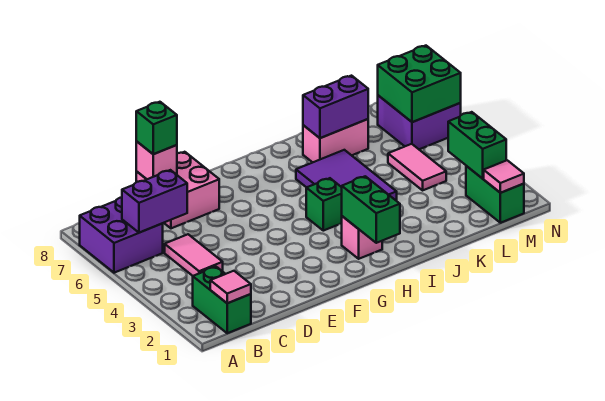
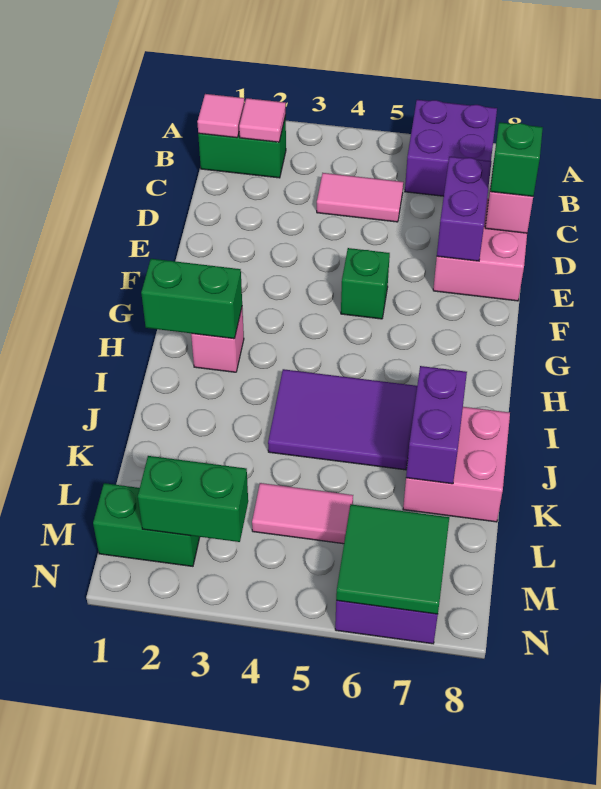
purple 1x2 brick [122,170,187,233] -> purple 1x2 brick moved to [437,157,492,261]
green 1x1 brick [306,178,342,231] -> green 1x1 brick moved to [341,248,390,319]
pink 1x2 brick [303,119,368,162] -> pink 2x2 brick [403,407,510,522]
pink 1x1 tile [484,160,524,193] -> pink 1x1 tile moved to [239,98,286,142]
green 2x2 brick [378,46,461,122] -> green 2x2 tile [336,504,449,614]

